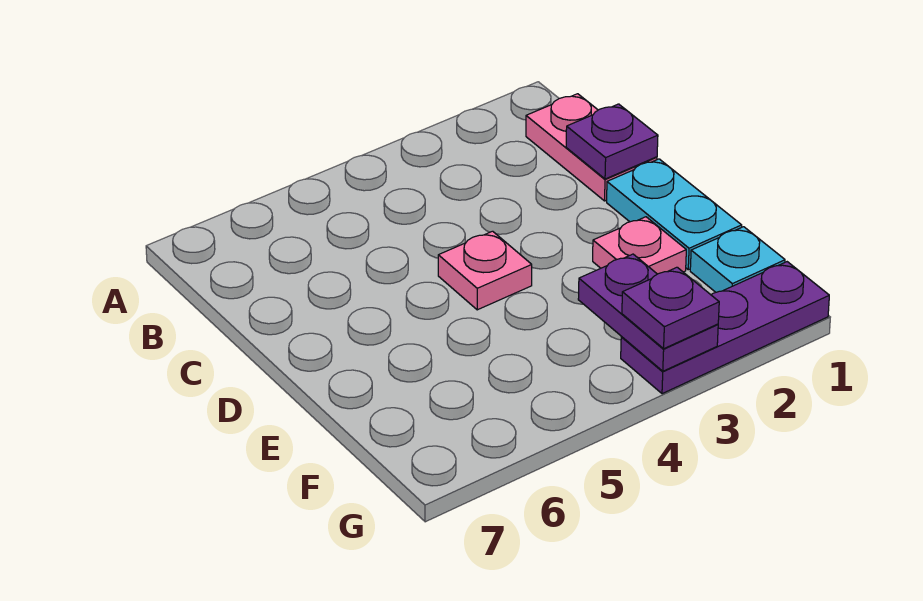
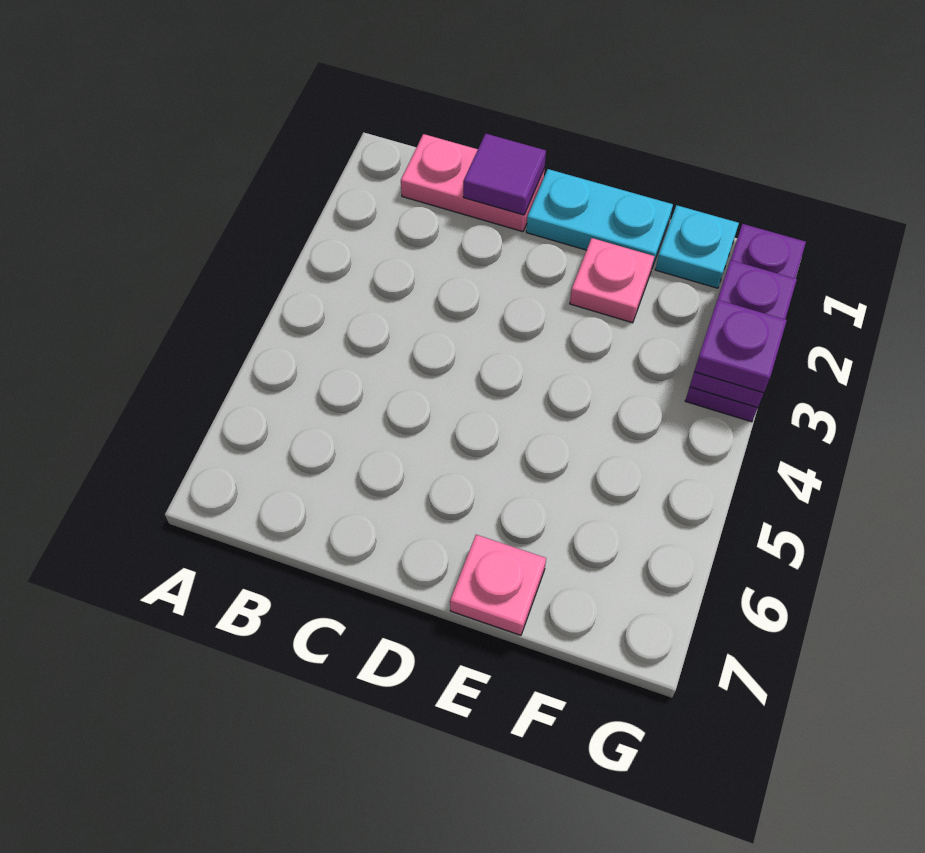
purple 1x1 plate [566,104,658,179] -> purple 1x1 tile [463,134,546,215]
pink 1x1 plate [438,231,532,310] -> pink 1x1 plate moved to [450,535,546,635]
purple 1x2 plate [578,254,718,371] -> purple 1x2 plate turned to [690,260,797,408]

